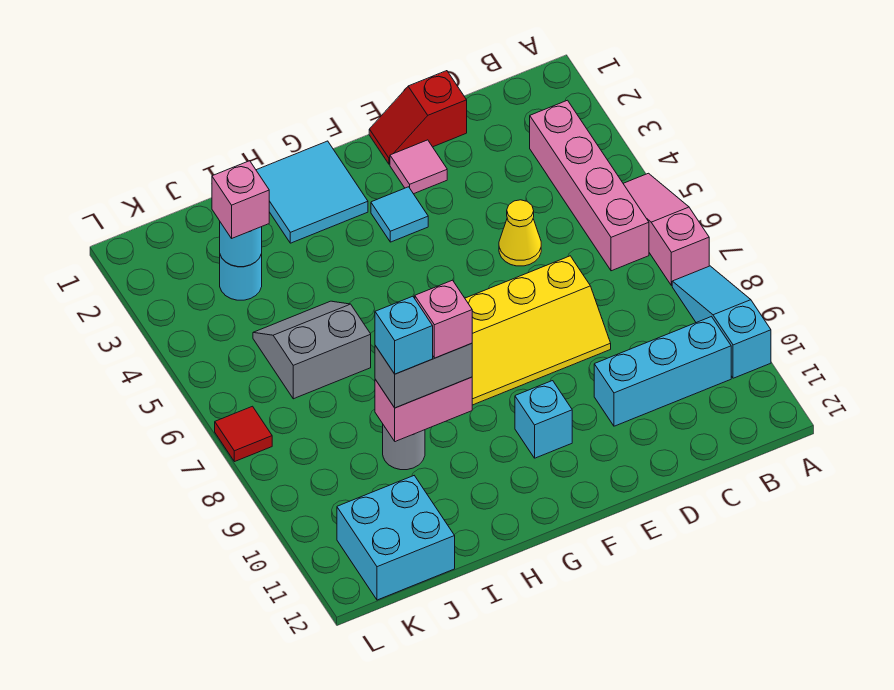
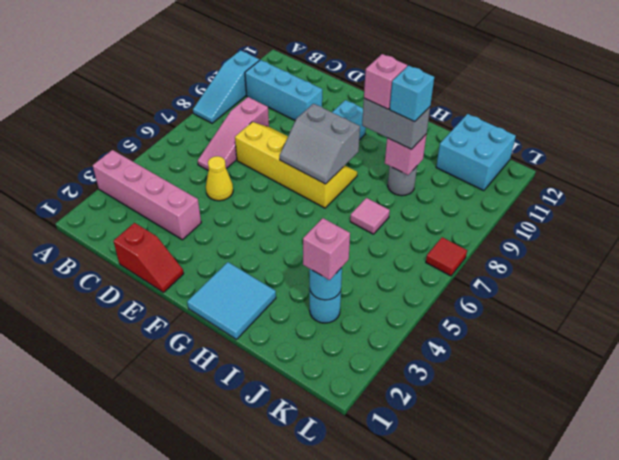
pink 1x3 slope [623,173,709,286] -> pink 1x3 slope moved to [198,97,269,170]
pink 1x4 brick [530,100,649,271] -> pink 1x4 brick turned to [93,150,201,240]
pink 1x1 tile [390,140,447,194] -> pink 1x1 tile moved to [350,198,390,234]
cyan 1x1 tile [371,187,428,242] -> none
pink 1x2 brick [375,377,472,442] -> pink 1x1 brick [385,135,426,175]
grey 2x2 slope [253,301,371,399] -> grey 2x2 slope moved to [280,104,360,184]

